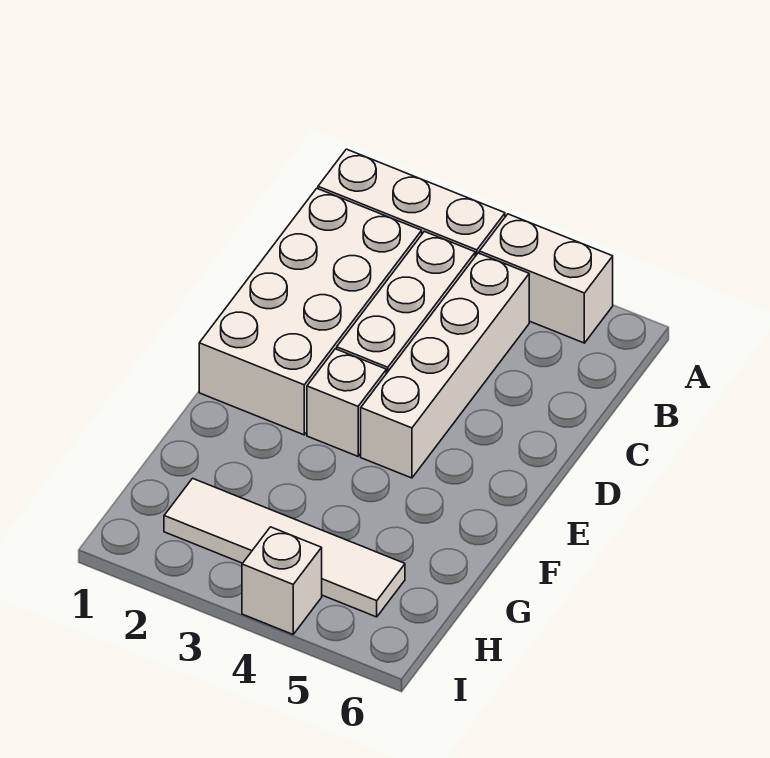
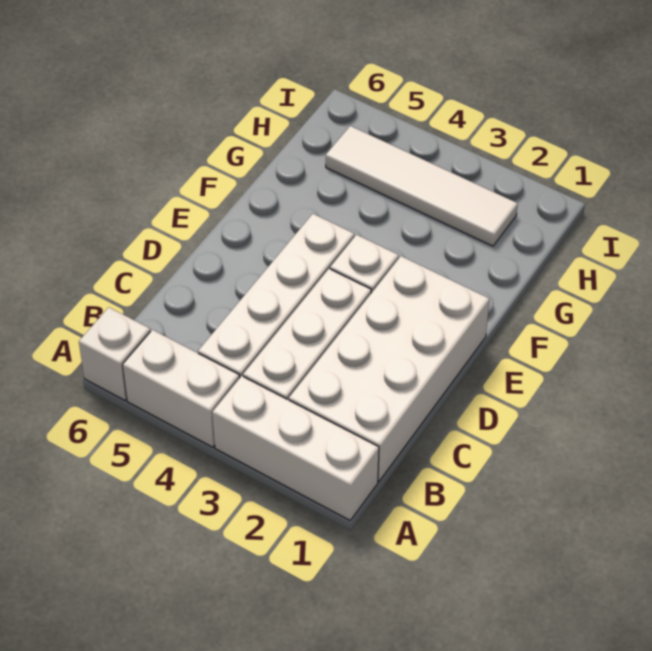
white 1x1 brick [242,527,322,634] -> white 1x1 brick moved to [79,307,151,400]

